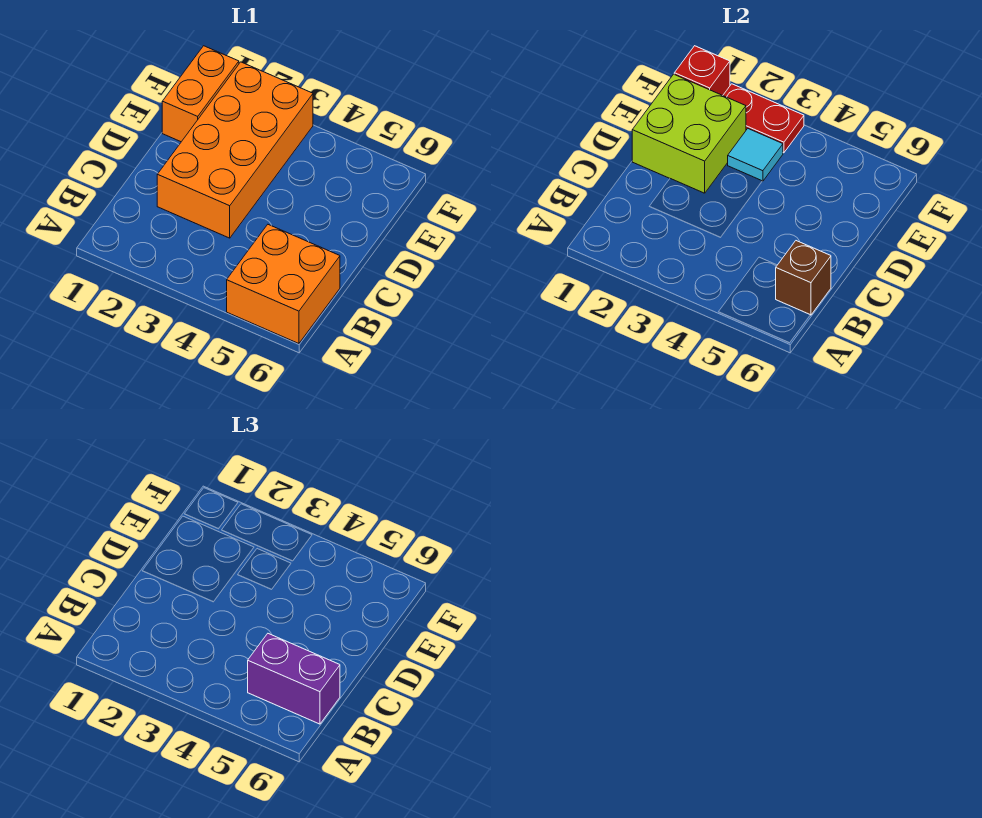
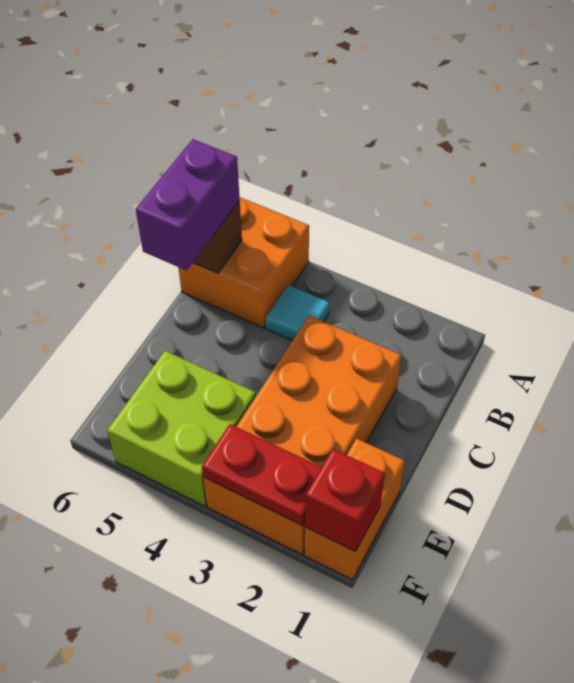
purple 1x2 brick [248,634,340,724] -> purple 1x2 brick turned to [136,139,240,270]
lime 2x2 brick [632,74,746,193] -> lime 2x2 brick moved to [107,351,256,506]
cyan 1x1 tile [728,129,783,181] -> cyan 1x1 tile moved to [266,285,330,341]

